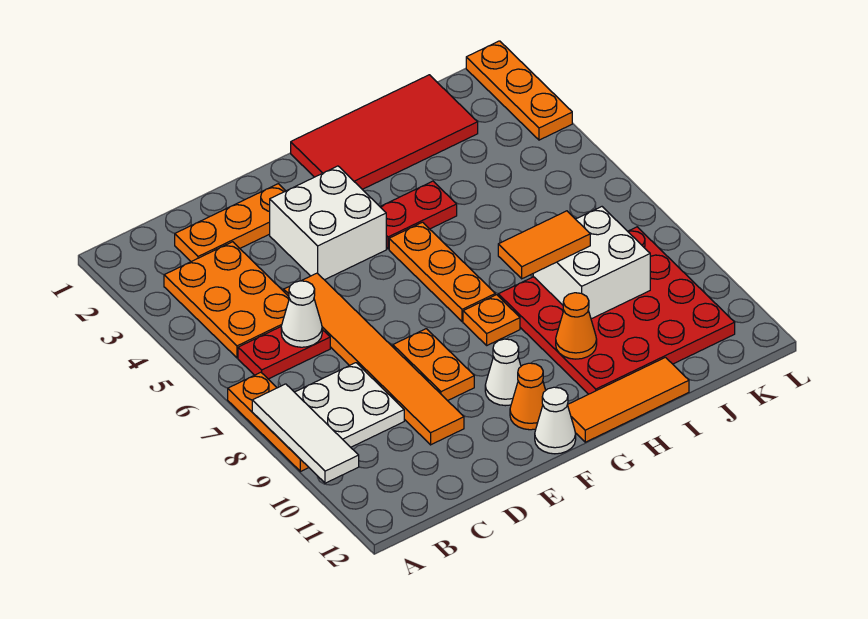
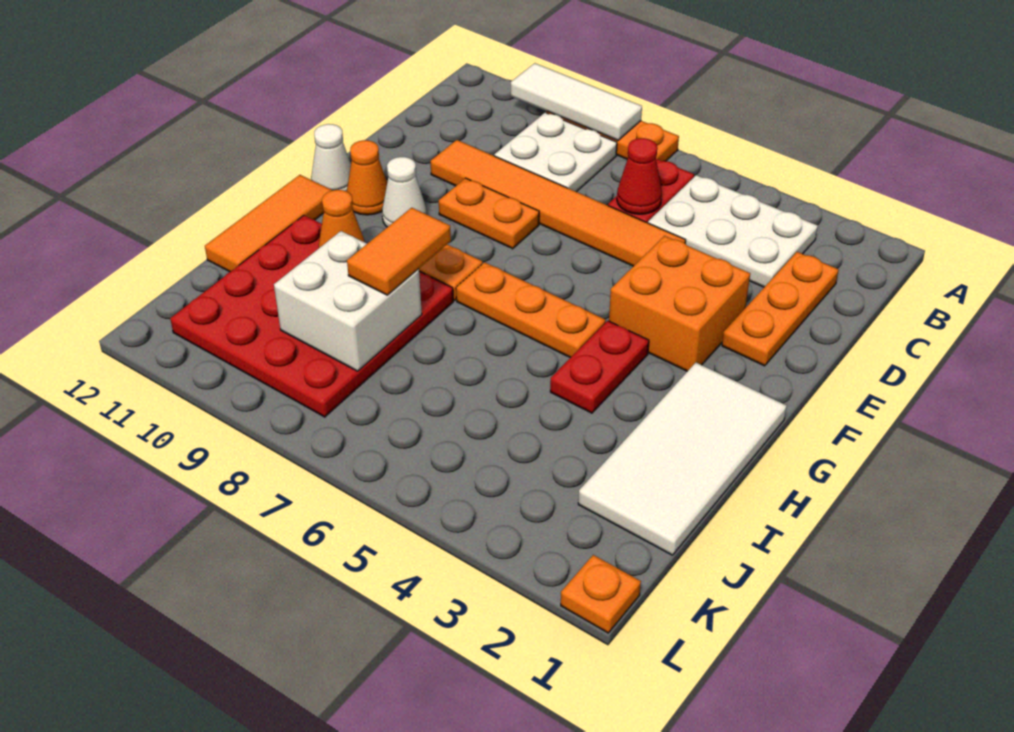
orange 2x3 plate [164,242,289,358] -> white 2x3 plate [648,175,818,287]
white 1x1 cone [281,281,322,347] -> red 1x1 cone [617,138,662,214]
white 2x2 brick [270,166,386,280] -> orange 2x2 brick [609,236,750,371]
red 2x4 tile [291,75,478,189] -> white 2x4 tile [578,363,787,555]
orange 1x3 plate [466,41,572,140] -> orange 1x1 plate [561,555,641,633]

